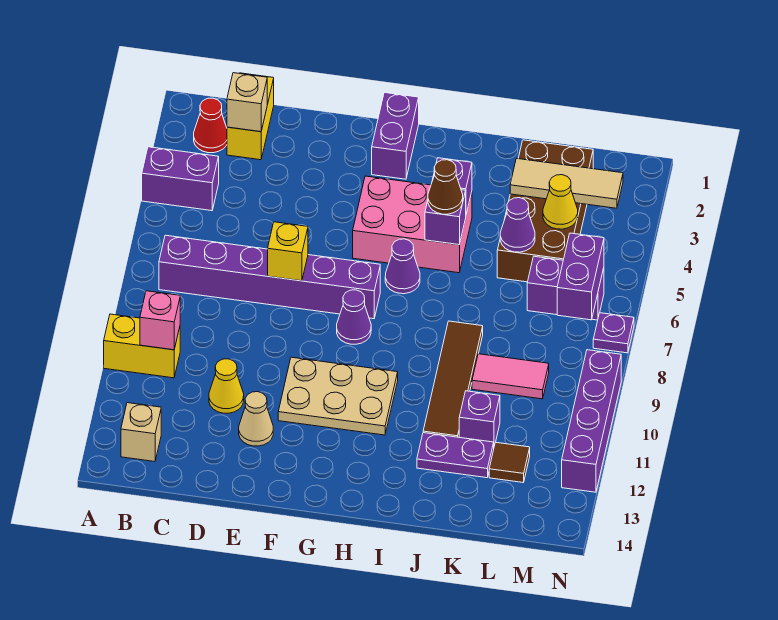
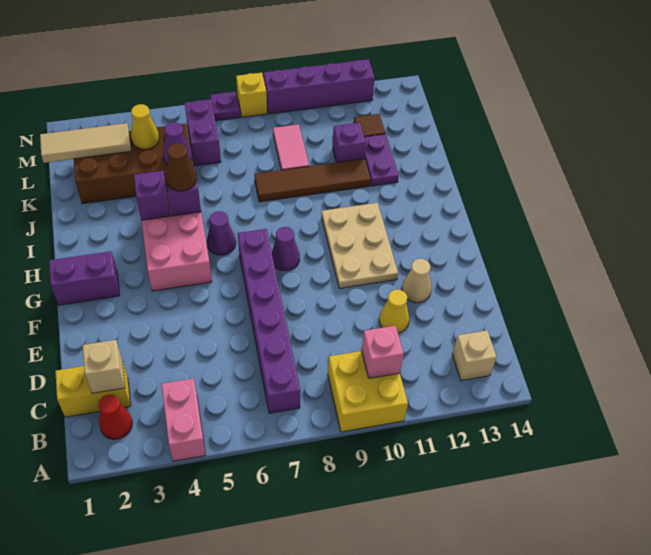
purple 1x2 brick [142,147,219,211] -> pink 1x2 brick [161,378,205,461]
yellow 1x2 brick [104,314,180,378] -> yellow 2x2 brick [328,351,408,432]
yellow 1x1 brick [268,222,308,281] -> yellow 1x1 brick moved to [236,73,267,117]
tan 1x3 tile [510,158,623,208] -> tan 1x3 tile turned to [40,123,131,163]
purple 1x2 brick [557,233,604,320] -> none

